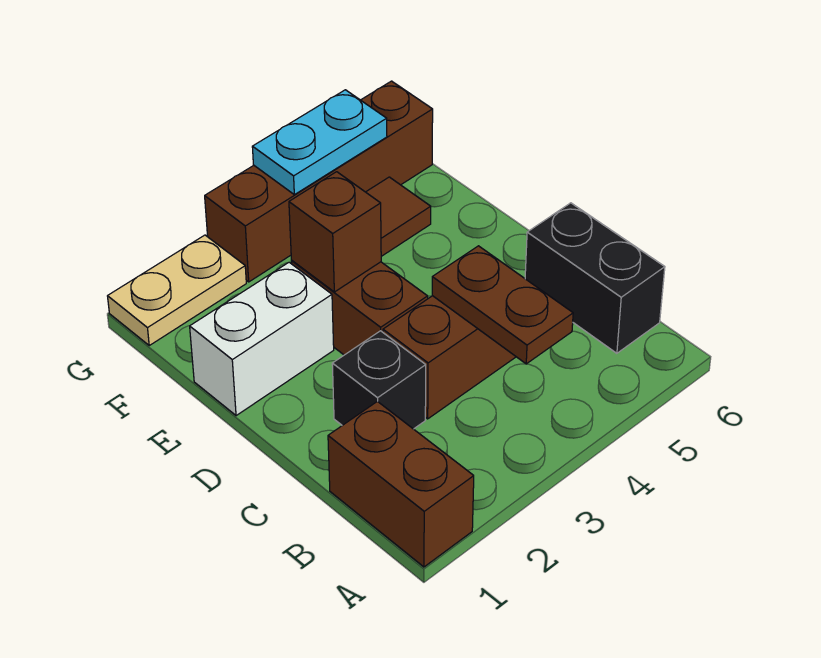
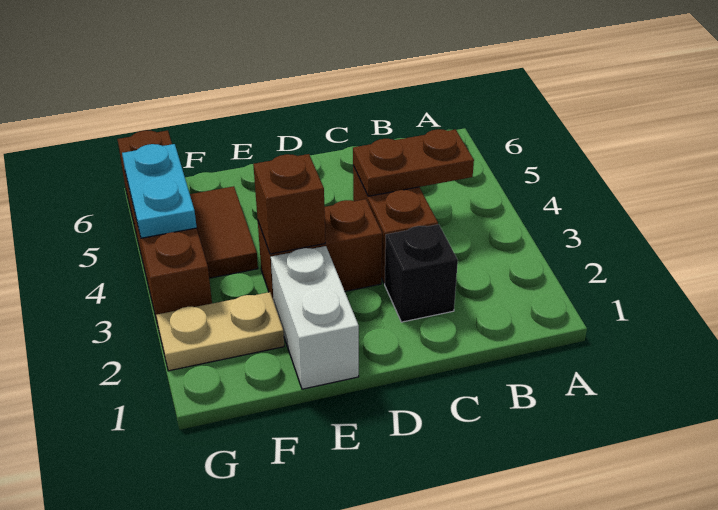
brown 1x2 brick [328,401,474,567] -> none
black 1x2 brick [525,203,665,353] -> none
tan 1x2 plate [108,235,246,345] -> tan 1x2 plate turned to [156,292,284,371]

